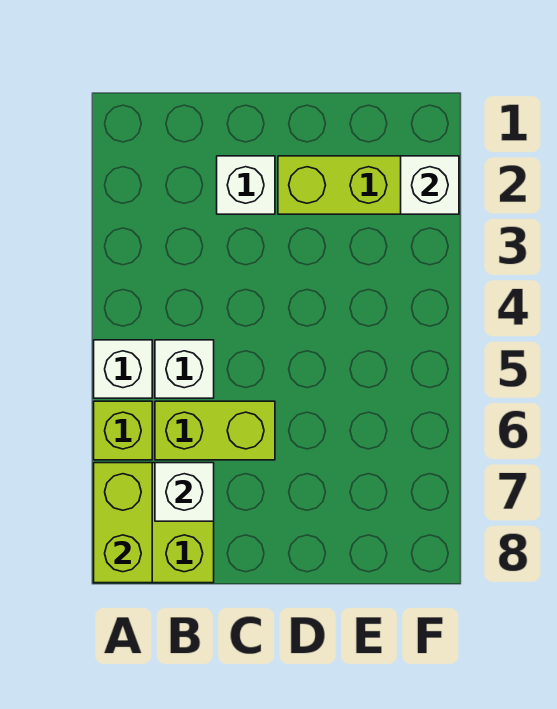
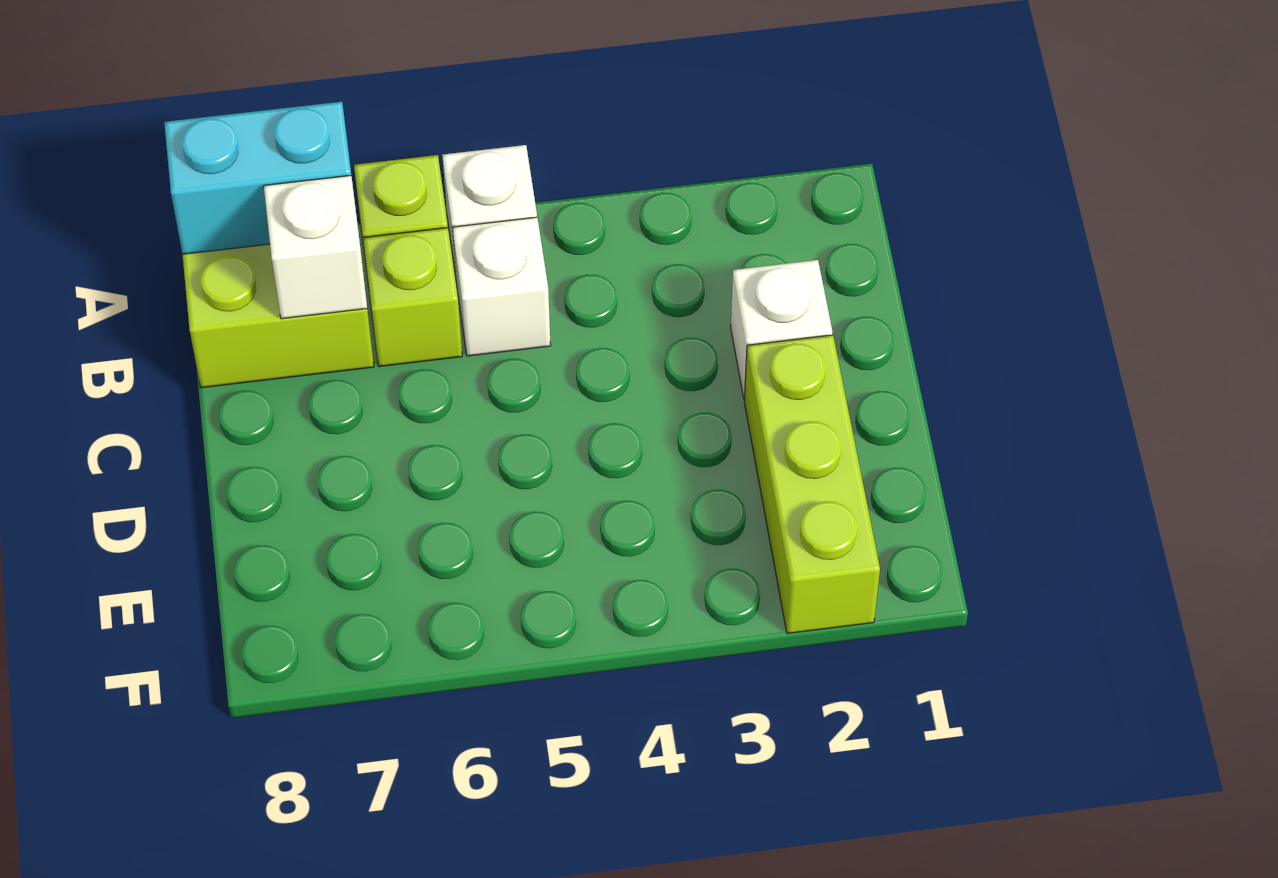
lime 1x2 brick [94,463,152,583] -> cyan 1x2 brick [164,102,351,254]
lime 1x2 brick [155,401,275,460] -> lime 1x1 brick [363,228,462,367]
white 1x1 brick [401,156,459,214] -> none

